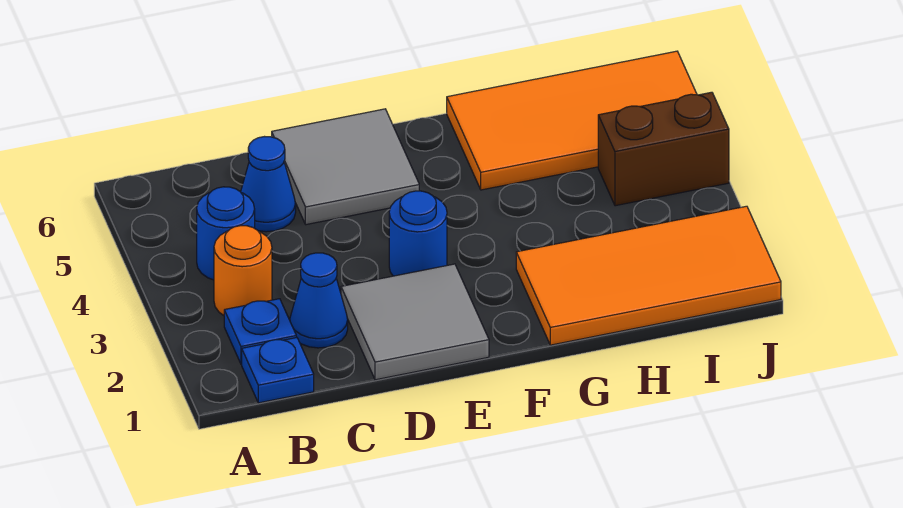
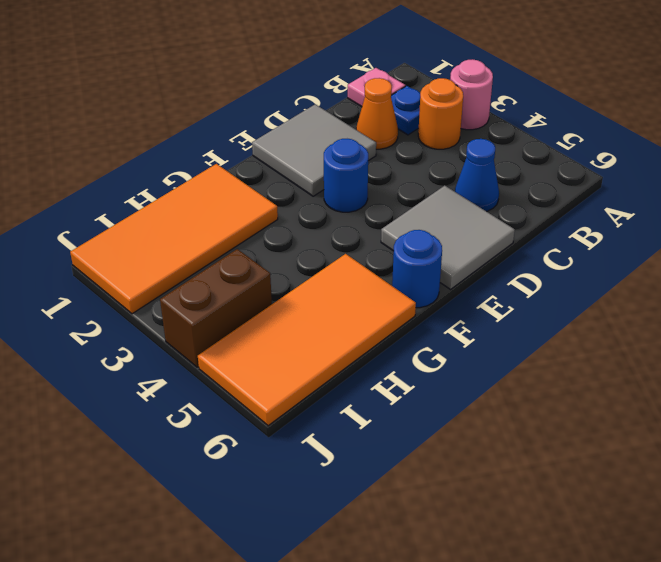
none -> pink 1x1 round brick [450,59,493,130]
blue 1x1 plate [242,337,314,403] -> pink 1x1 plate [348,68,405,107]
blue 1x1 round brick [197,187,255,280] -> blue 1x1 round brick moved to [392,230,442,308]
blue 1x1 cone [290,253,348,348] -> orange 1x1 cone [356,78,398,149]

